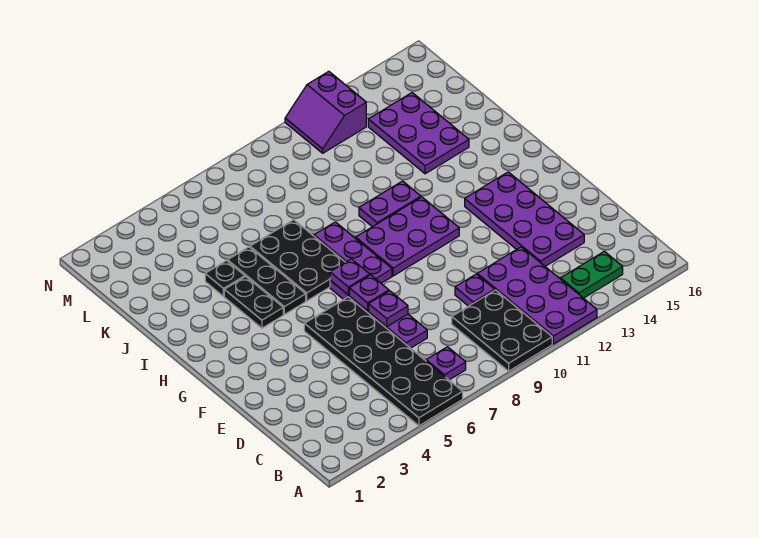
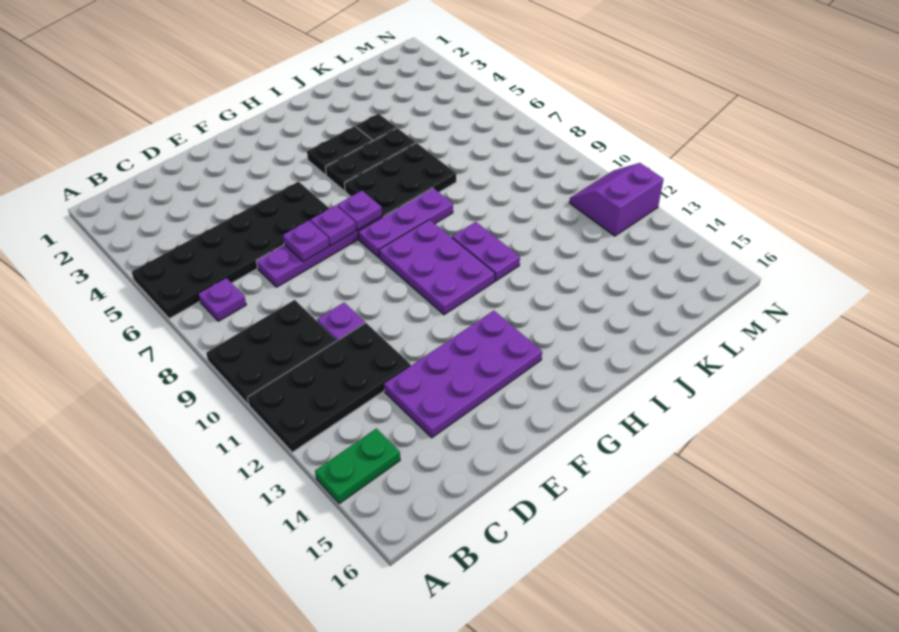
purple 2x4 plate [477,247,597,344] -> black 2x4 plate [247,323,411,452]
green 1x2 plate [561,251,623,298] -> green 1x2 plate turned to [315,429,400,504]
purple 2x3 plate [368,93,469,174] -> none

